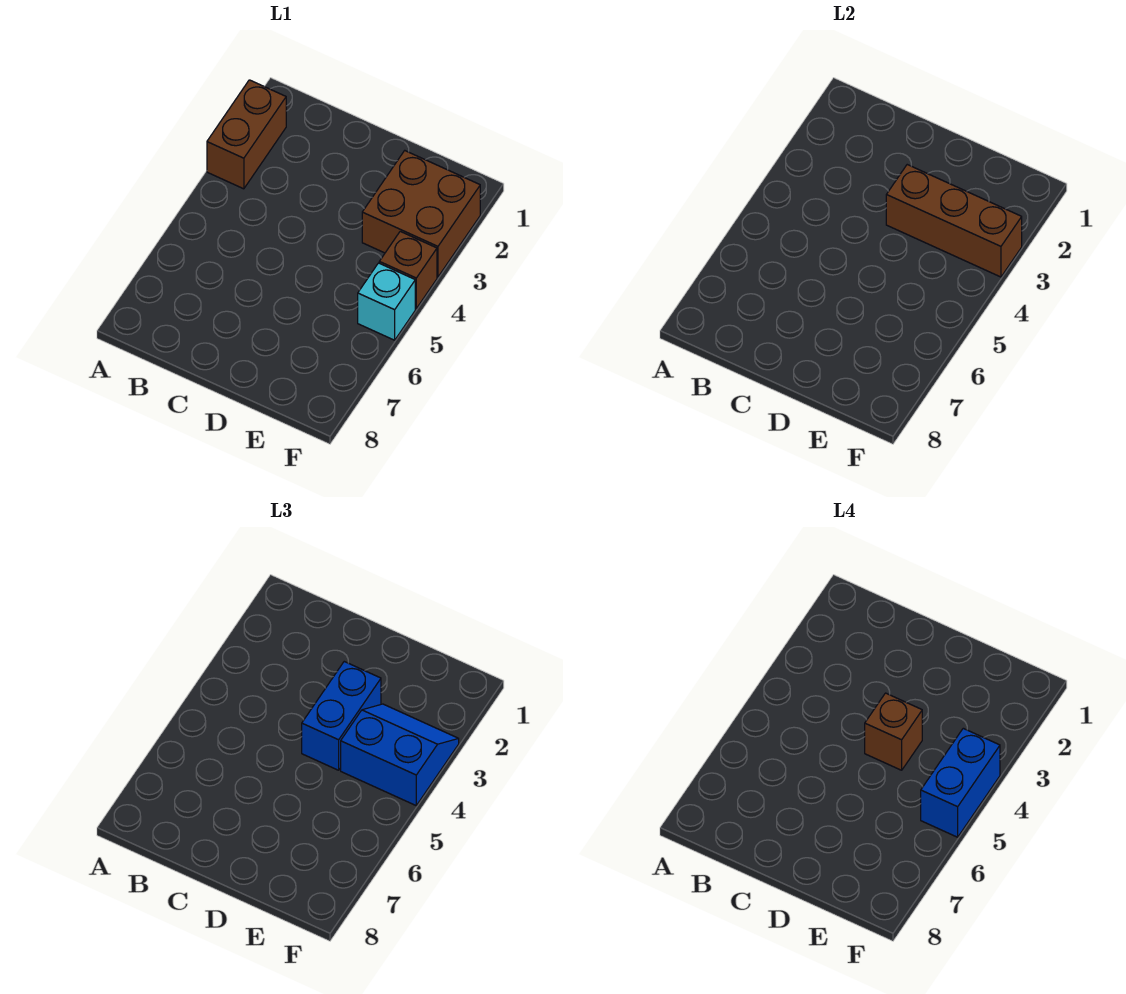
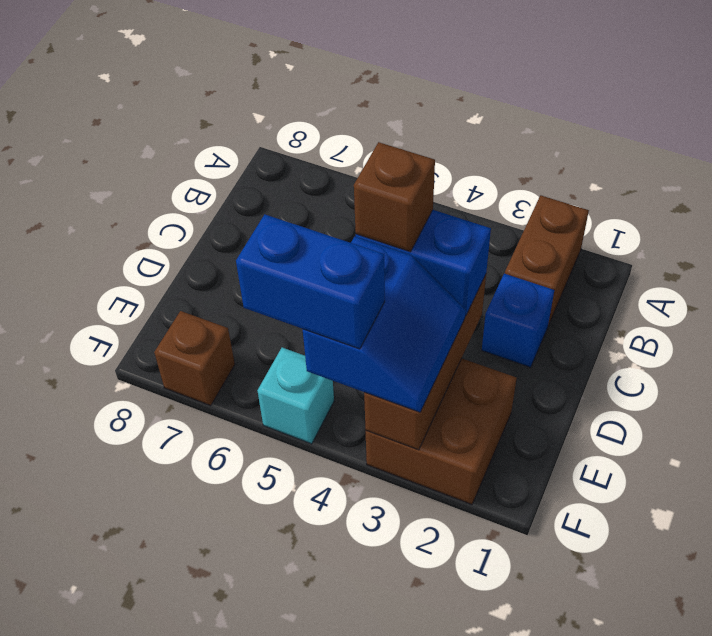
brown 1x2 brick [207,80,286,189] -> brown 1x2 brick turned to [505,195,589,326]
none -> blue 1x1 brick [482,273,554,367]
brown 1x1 brick [379,231,437,308] -> brown 1x1 brick moved to [154,311,235,406]

